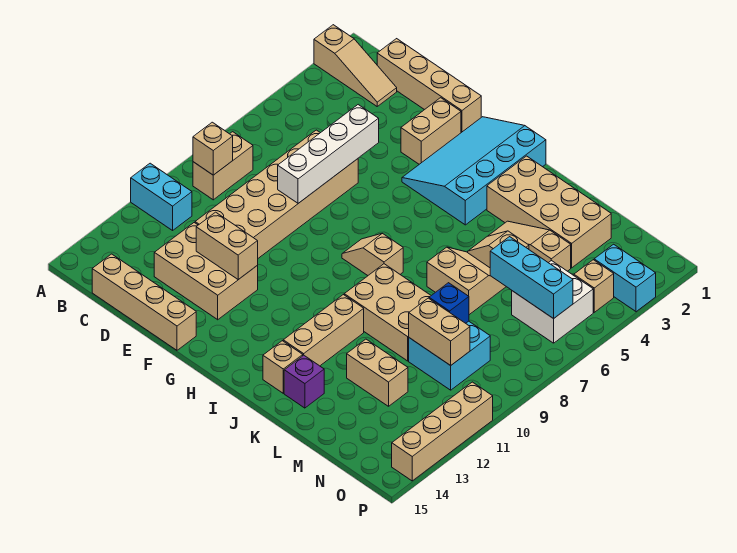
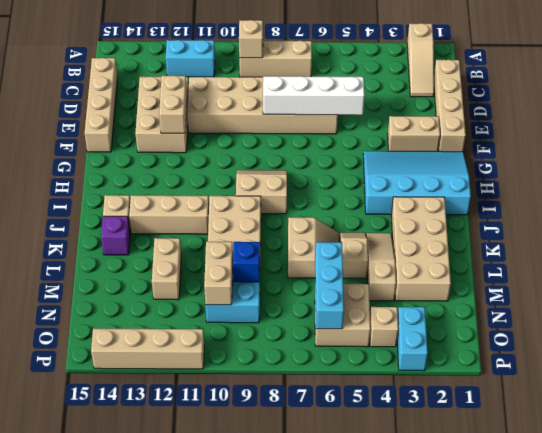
cyan 1x2 brick [131,163,192,230] -> cyan 1x2 brick turned to [166,40,215,77]
tan 1x2 brick [193,132,253,200] -> tan 1x3 brick [239,40,312,77]
tan 1x2 slope [342,233,403,275] -> tan 2x2 slope [236,170,287,214]
white 2x2 brick [512,260,593,343] -> tan 2x2 brick [315,284,370,347]

